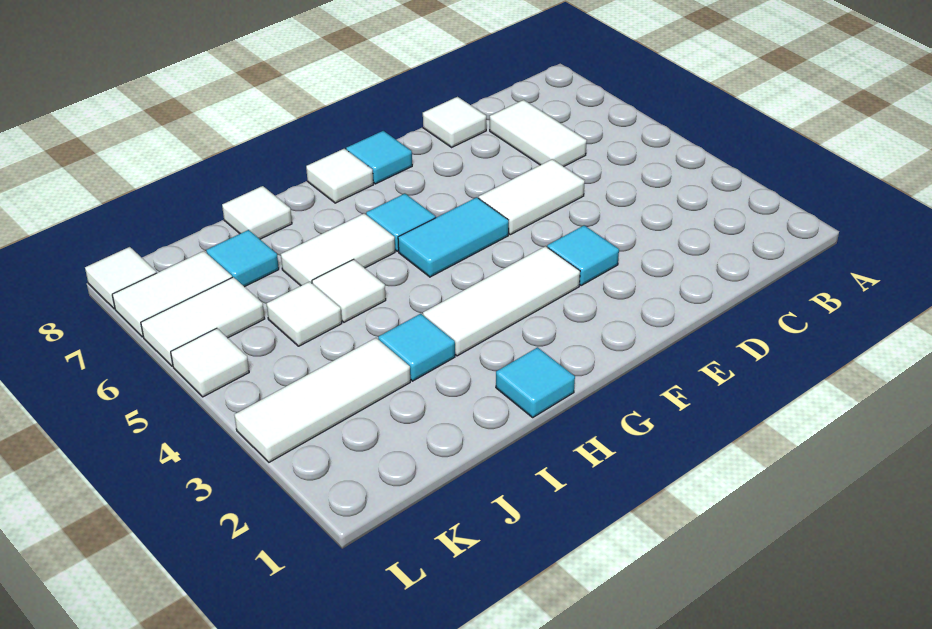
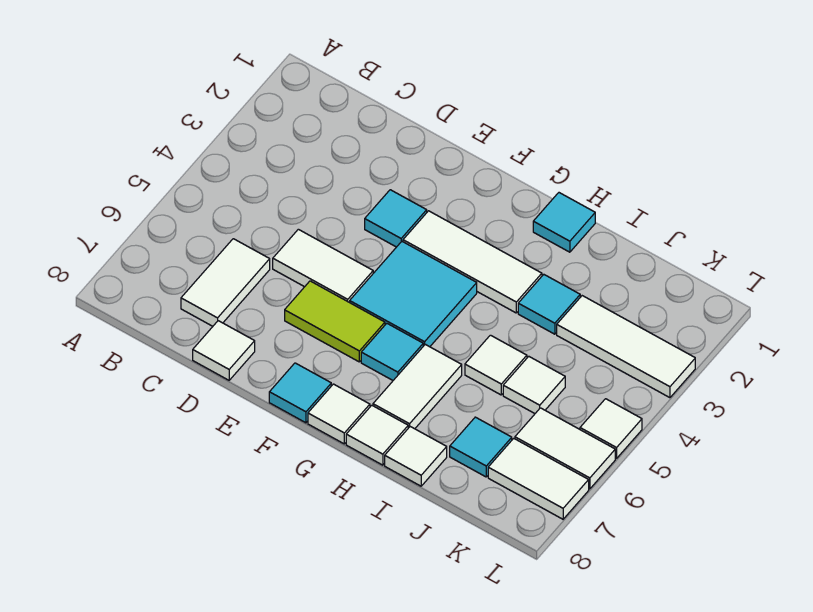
none -> lime 1x2 tile [285,281,385,362]
cyan 1x2 tile [398,197,509,277] -> cyan 2x2 tile [350,241,477,347]
white 1x2 tile [281,213,395,286] -> white 1x2 tile turned to [373,344,462,429]
white 1x1 tile [85,247,157,309] -> white 1x1 tile moved to [346,405,408,465]

